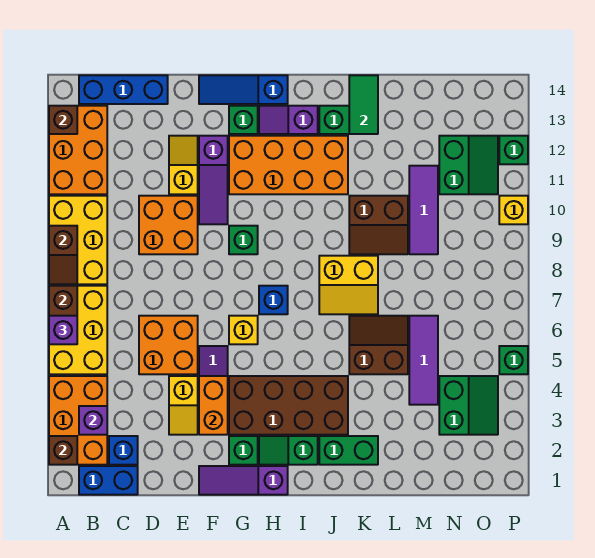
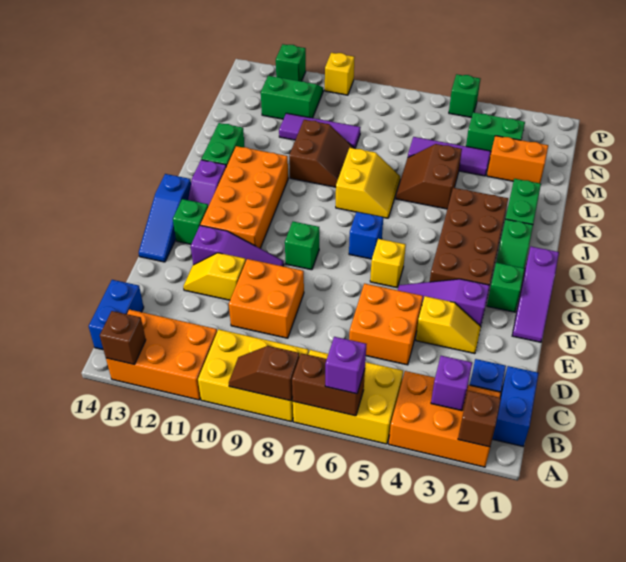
brown 1x2 slope [49,226,77,284] -> brown 1x2 slope turned to [229,346,299,401]
blue 1x3 brick [79,75,168,104] -> blue 1x2 brick [89,280,144,350]
orange 1x2 brick [199,376,228,435] -> orange 1x2 brick moved to [487,136,548,183]
green 1x2 tile [349,75,378,134] -> none

